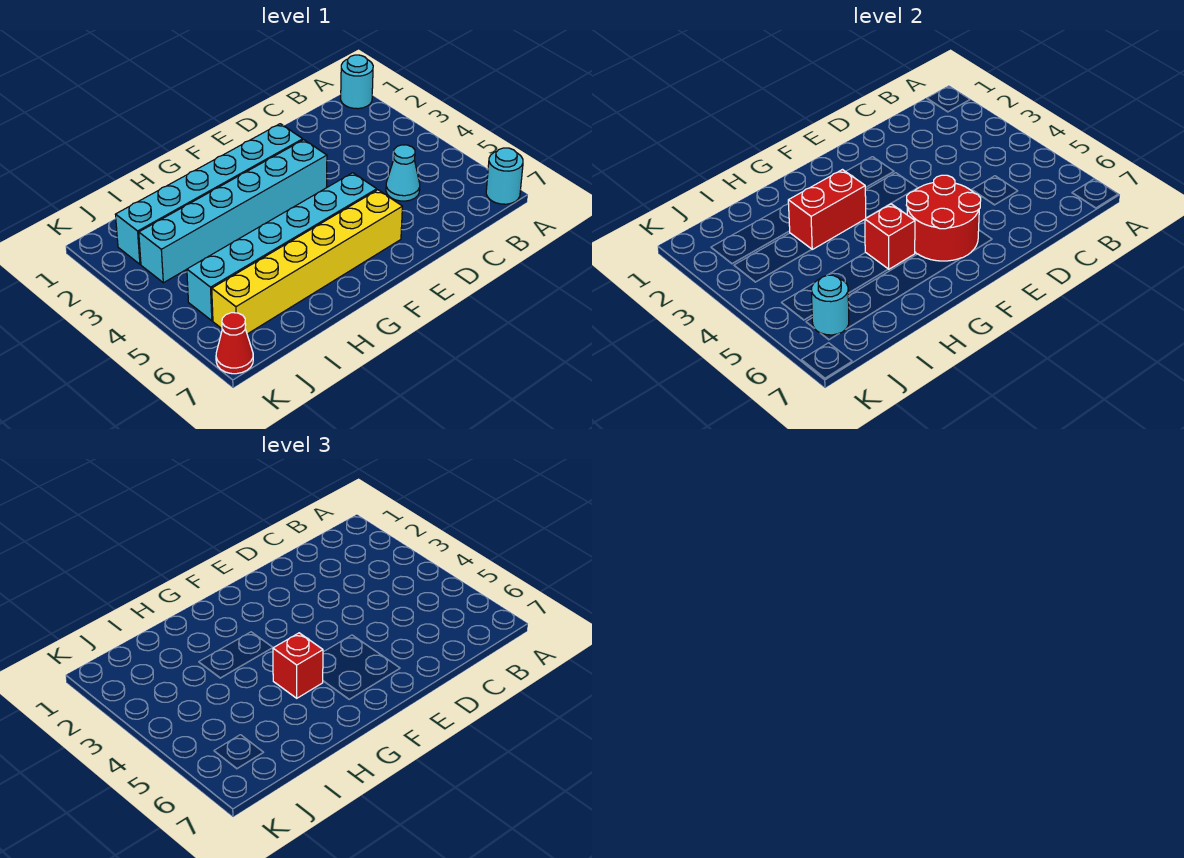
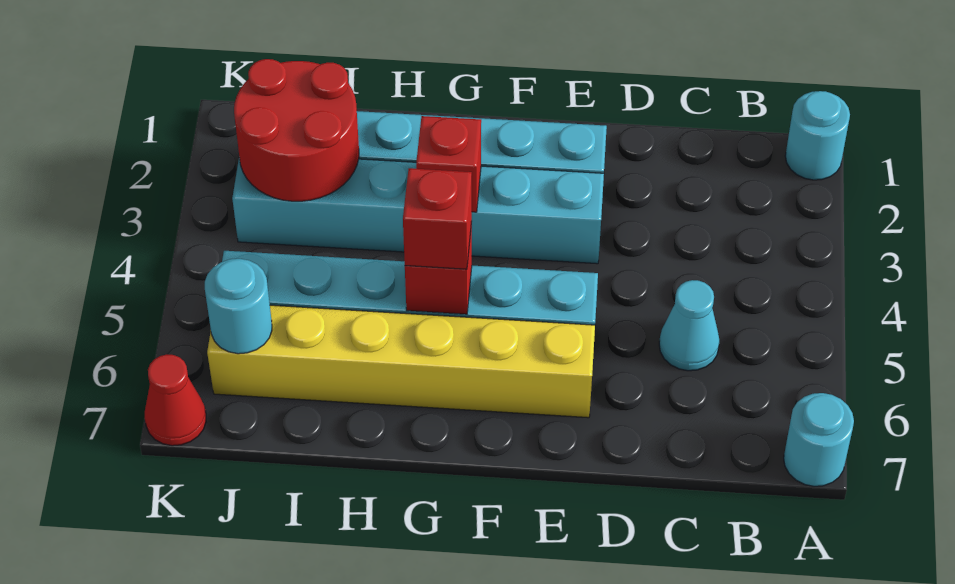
red 2x2 round brick [906,175,981,261] -> red 2x2 round brick moved to [234,59,359,201]
red 1x2 brick [788,170,866,249] -> red 1x1 brick [416,116,481,212]

